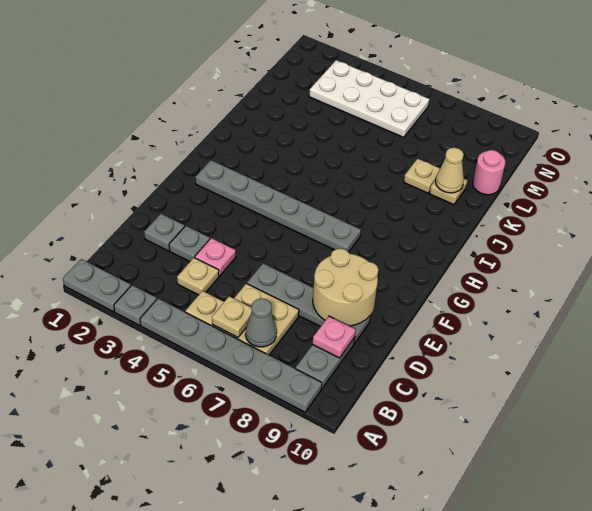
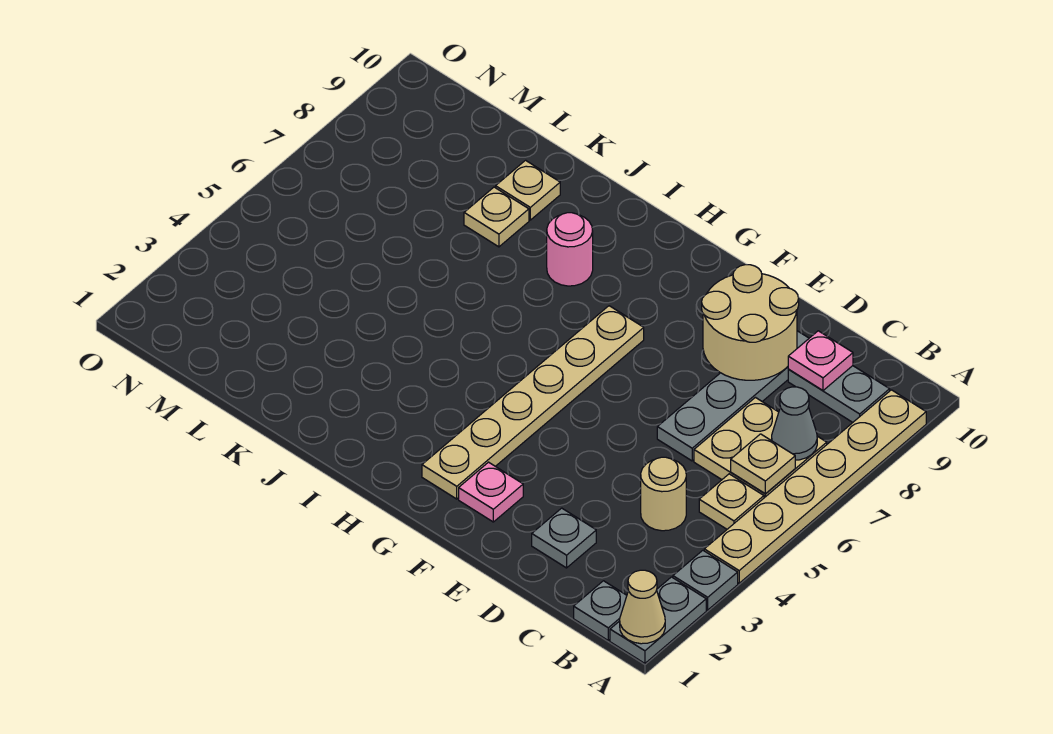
grey 1x6 plate [140,299,322,412] -> tan 1x6 plate [704,390,926,583]
tan 1x1 plate [177,258,219,295] -> tan 1x1 round brick [641,457,686,531]
grey 1x1 plate [169,226,210,261] -> grey 1x1 plate moved to [574,581,627,640]
pink 1x1 plate [195,238,236,276] -> pink 1x1 plate moved to [459,462,523,522]
grey 1x6 plate [196,160,361,252] -> tan 1x6 plate [422,306,644,499]
tan 1x1 cone [436,148,464,193] -> tan 1x1 cone moved to [620,570,665,644]
pink 1x1 round brick [473,150,505,195] -> pink 1x1 round brick moved to [547,213,593,286]
white 2x4 plate [309,60,429,137] -> none

